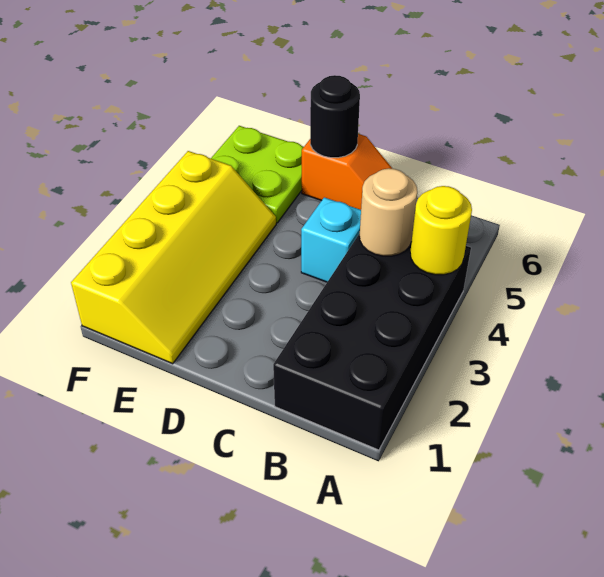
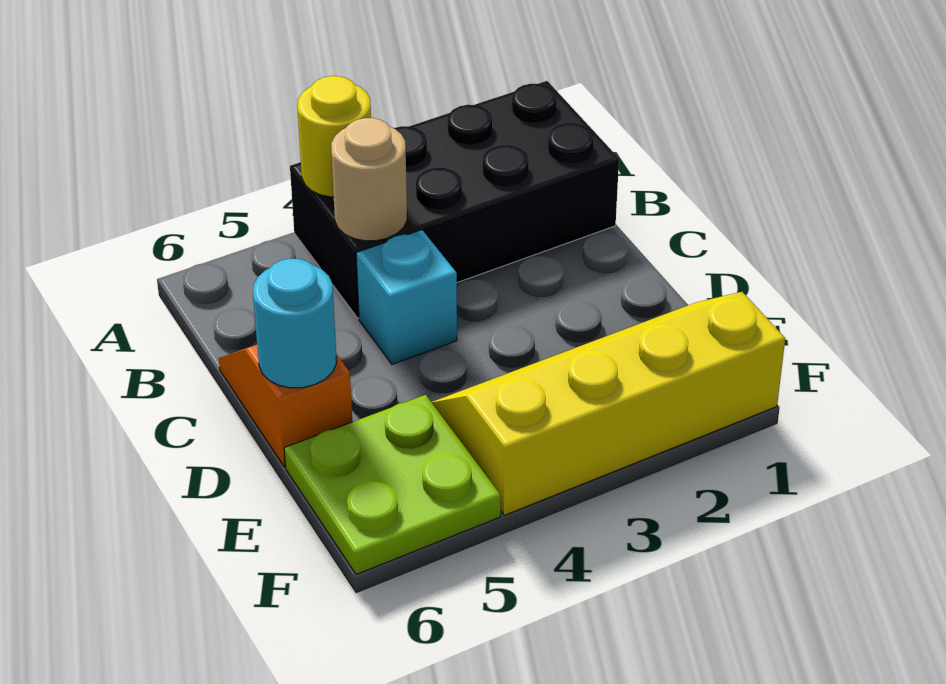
black 1x1 round brick [310,75,360,158] -> cyan 1x1 round brick [253,259,336,388]

